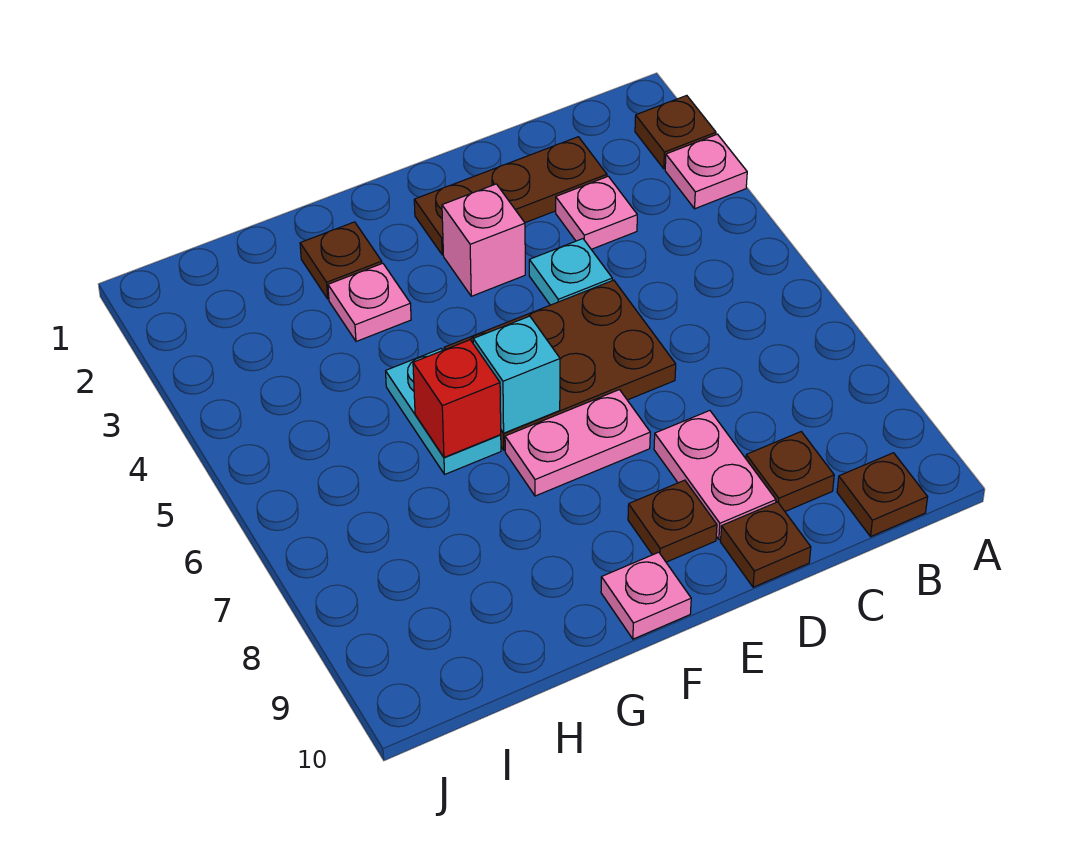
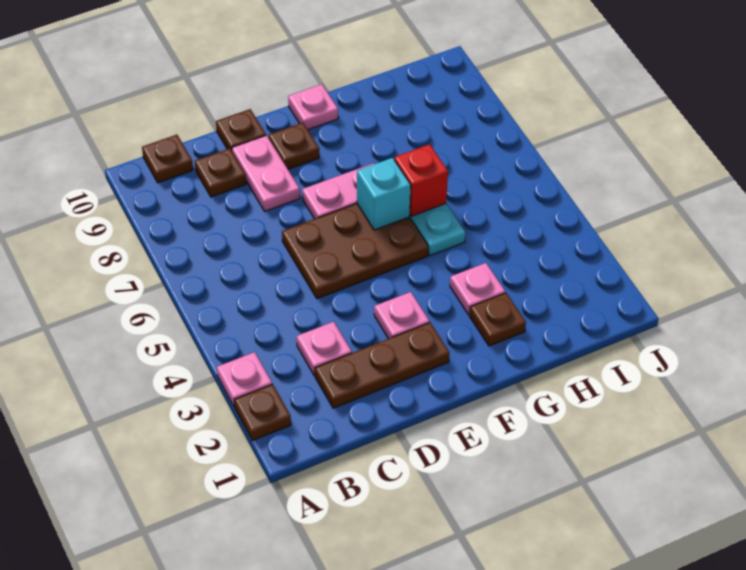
cyan 1x1 plate [529,239,612,305] -> none
pink 1x1 brick [442,184,525,296] -> pink 1x1 plate [374,292,429,339]

